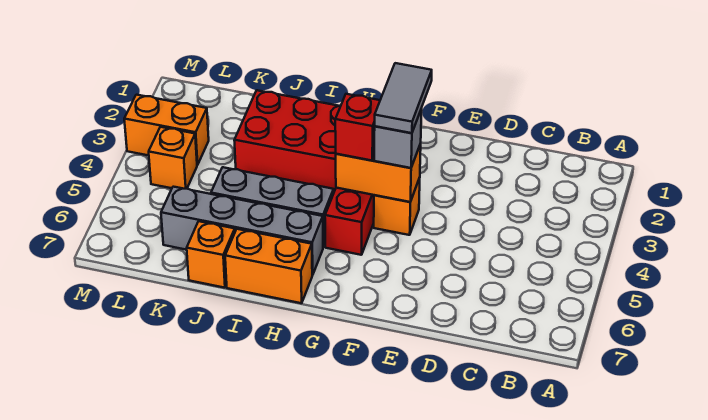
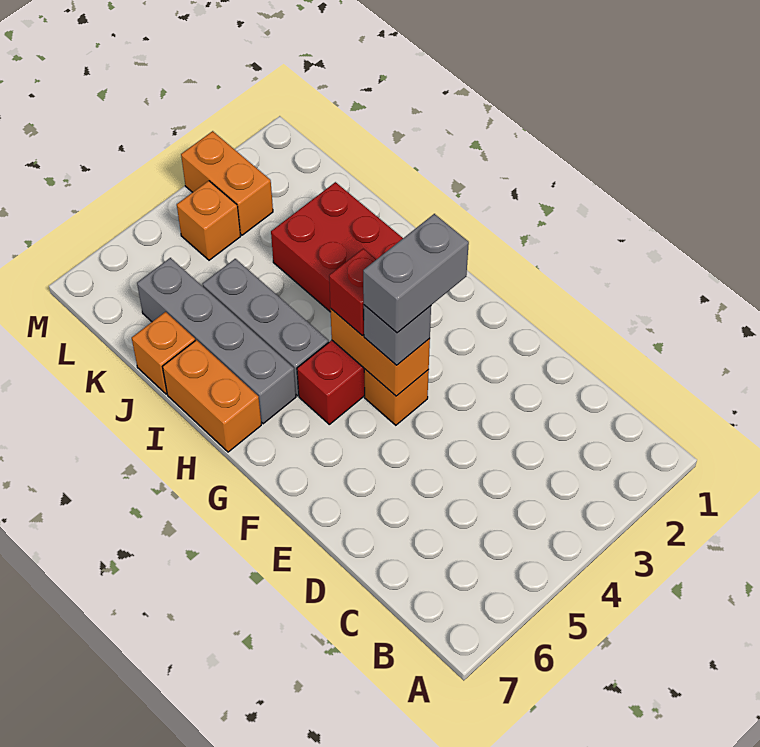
grey 1x2 tile [375,63,432,133] -> grey 1x2 brick [363,214,469,333]

